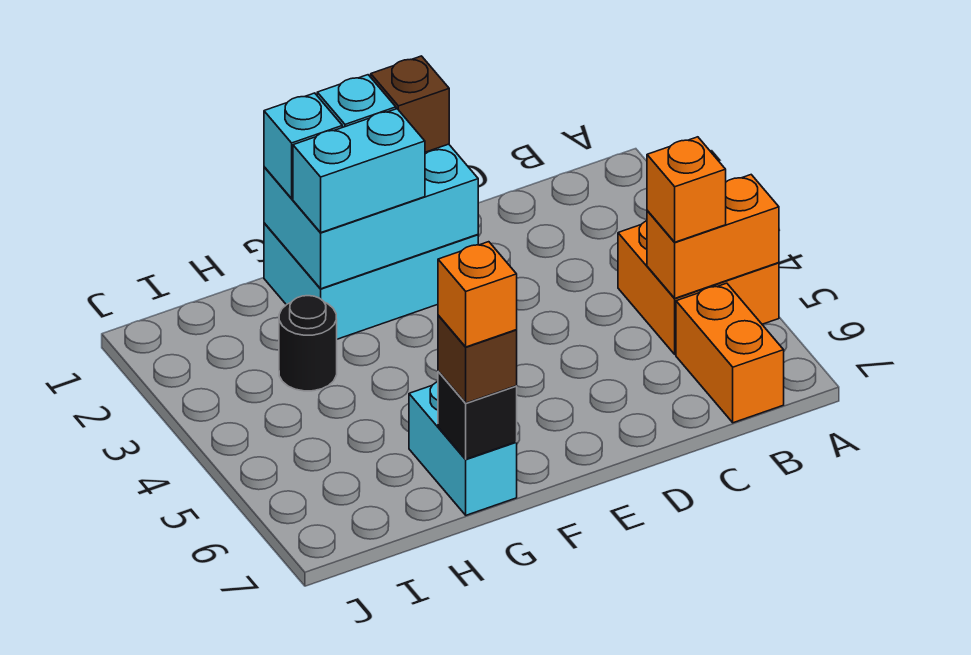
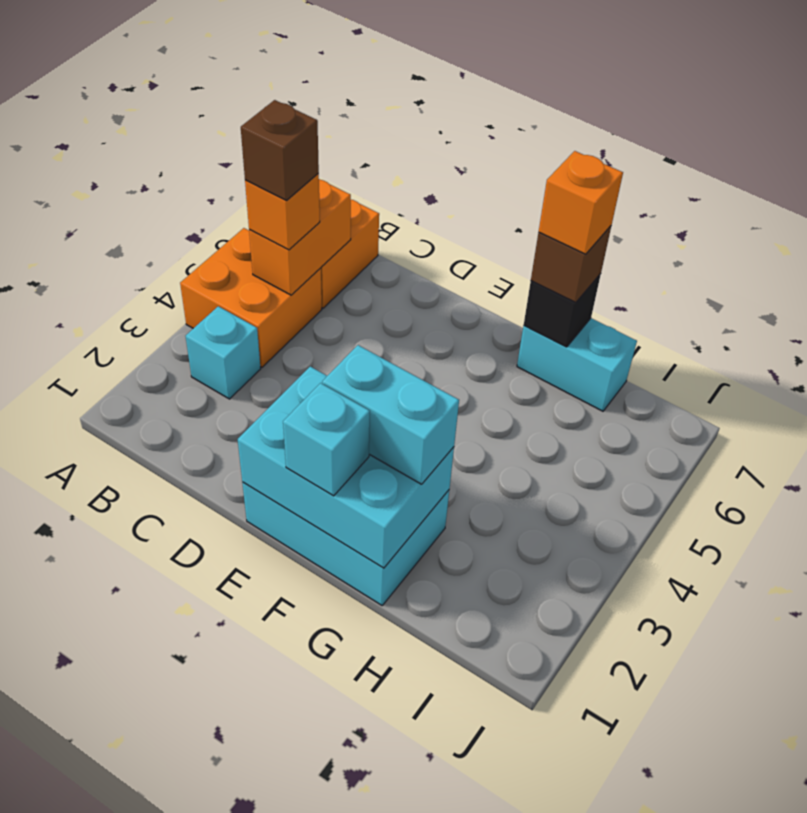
orange 1x2 brick [647,175,779,298] -> orange 1x2 brick turned to [249,179,351,295]
brown 1x1 brick [371,56,449,152] -> brown 1x1 brick moved to [241,100,319,201]
cyan 1x1 brick [264,93,342,199] -> cyan 1x1 brick moved to [186,306,261,399]
cyan 1x2 brick [409,382,517,515] -> cyan 1x2 brick turned to [517,318,637,411]
black 1x1 round brick [279,296,337,391] -> none

